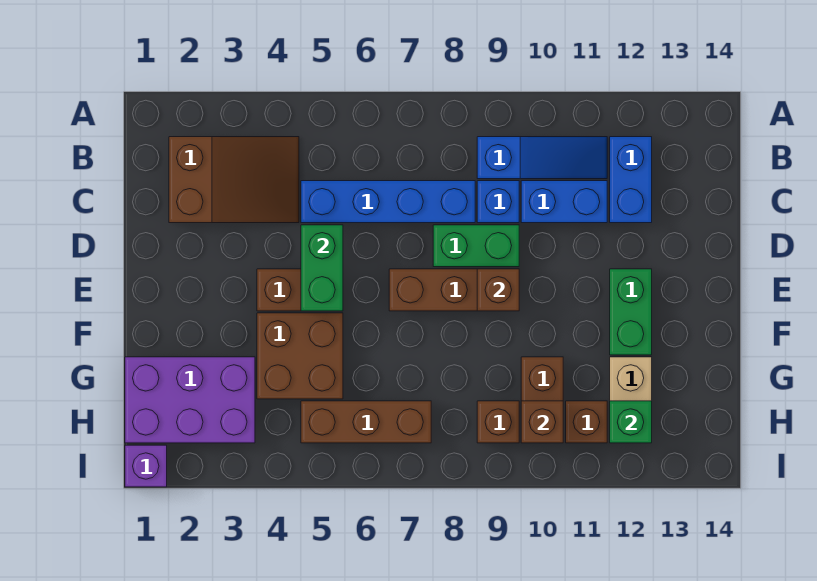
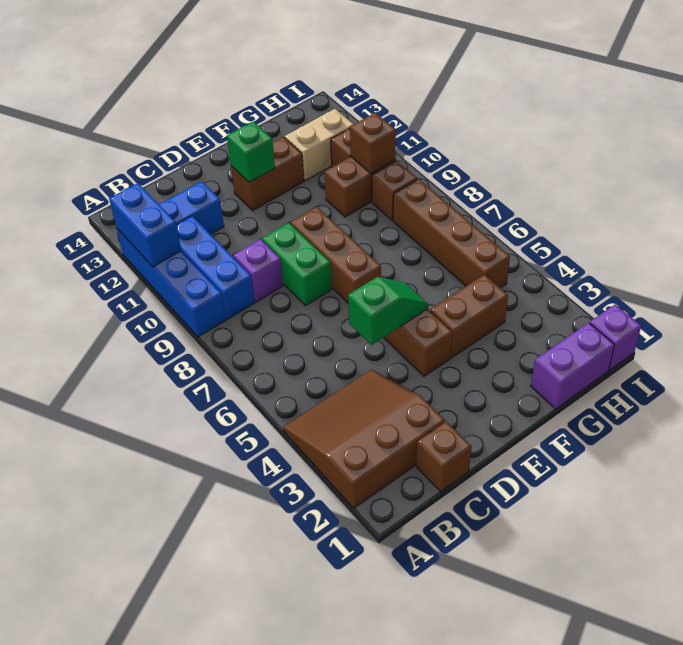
brown 2x3 slope [169,137,299,223] -> brown 3x3 slope [283,370,445,508]
blue 1x3 slope [477,137,607,179] -> blue 1x3 brick [176,216,255,319]
blue 1x4 brick [301,181,475,223] -> blue 1x4 brick moved to [117,229,226,337]
blue 1x1 brick [477,181,519,223] -> purple 1x1 brick [233,239,283,302]
blue 1x2 brick [521,181,607,223] -> blue 1x2 brick moved to [109,183,181,267]
green 1x2 brick [301,225,343,311] -> green 1x2 slope [348,277,428,345]
brown 1x1 brick [477,269,519,311] -> brown 1x1 brick moved to [416,422,472,492]
green 1x2 brick [610,269,652,355] -> brown 1x2 brick [231,137,304,210]
brown 2x2 brick [257,313,343,399] -> brown 1x2 brick [430,275,508,357]
purple 2x3 brick [125,357,255,443] -> purple 1x2 brick [531,323,615,409]
brown 1x3 brick [301,401,431,443] -> brown 1x4 brick [393,179,510,288]
green 1x1 brick [610,401,652,443] -> green 1x1 brick moved to [227,122,275,182]

